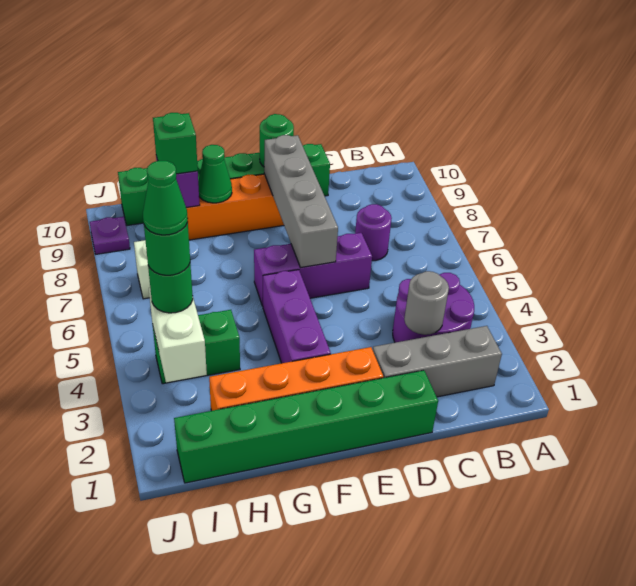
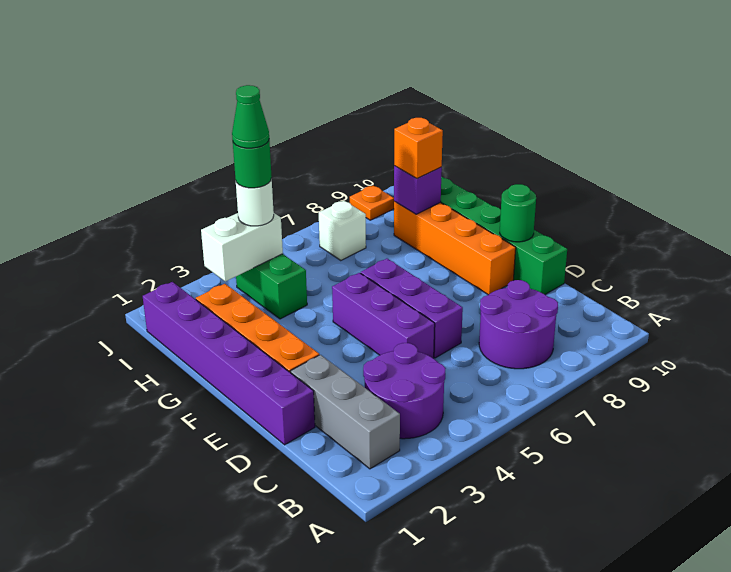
grey 1x1 round brick [404,271,449,335] -> none
purple 1x1 round brick [355,204,392,261] -> purple 2x2 round brick [479,280,558,369]
green 1x6 brick [174,370,438,483] -> purple 1x6 brick [143,282,315,445]
grey 1x4 brick [264,135,338,268] -> none
purple 1x3 brick [263,270,331,363] -> purple 1x3 brick turned to [332,273,435,358]
green 1x1 cone [198,145,232,203] -> none
green 1x1 brick [153,113,198,174] -> orange 1x1 brick [394,118,443,179]
green 1x1 round brick [148,264,193,313] -> white 1x1 round brick [236,179,274,226]
purple 1x1 plate [90,217,130,254] -> orange 1x1 plate [350,185,394,220]

